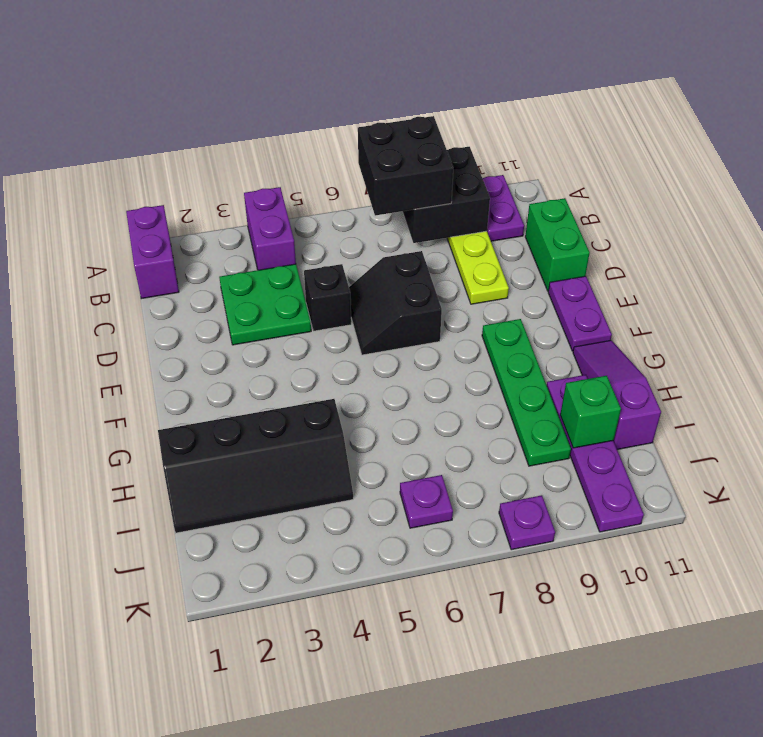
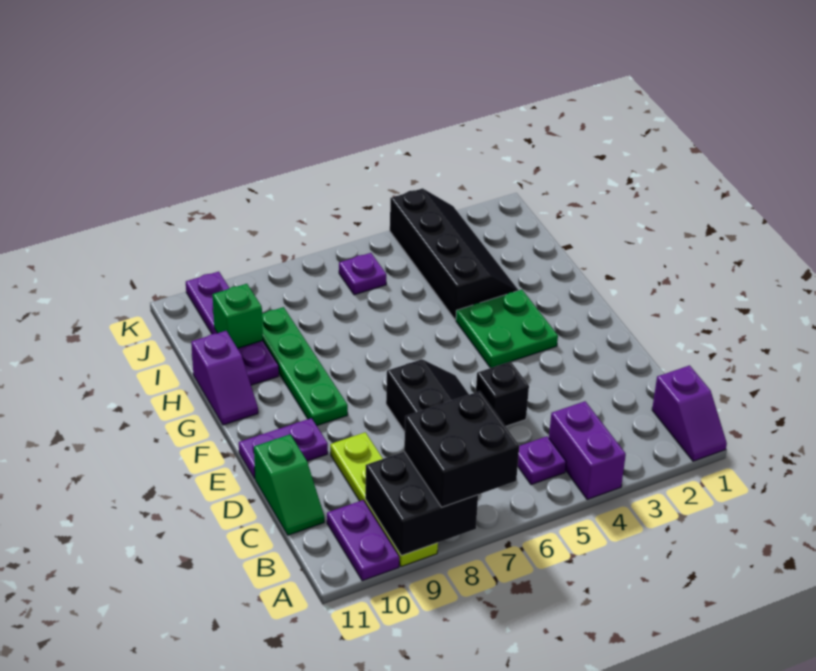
purple 1x2 brick [126,205,179,299] -> purple 1x2 slope [652,365,727,461]
green 2x2 plate [219,264,311,345] -> green 2x2 plate moved to [456,290,558,368]
green 1x2 brick [525,198,590,291] -> green 1x2 slope [254,434,324,535]
purple 1x2 plate [548,276,612,351] -> purple 1x2 plate turned to [239,418,328,479]
purple 1x3 slope [573,340,661,450] -> purple 1x2 slope [191,331,258,425]
black 2x4 slope [158,399,353,533] -> black 2x4 slope turned to [390,188,519,320]
purple 1x1 plate [499,495,555,550] -> purple 1x1 plate moved to [518,436,566,485]

